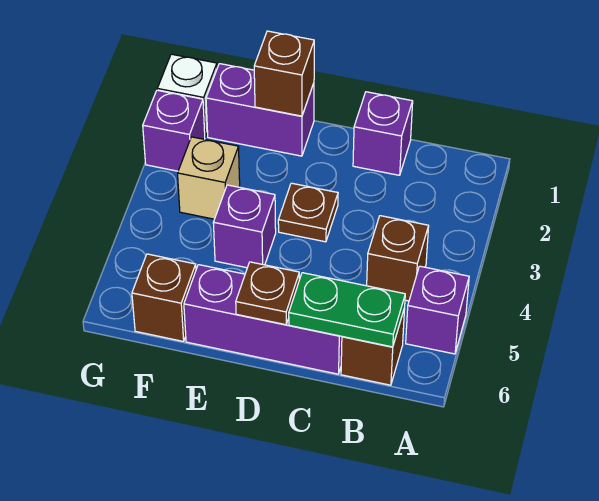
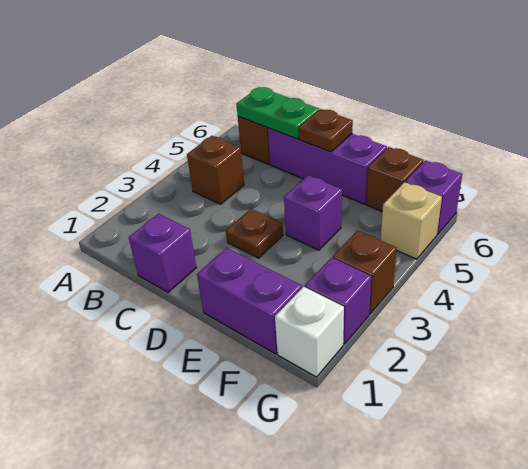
purple 1x1 brick [406,266,469,354] -> purple 1x1 brick moved to [405,160,462,235]
brown 1x1 brick [254,31,314,116] -> brown 1x1 brick moved to [333,231,397,314]
tan 1x1 brick [178,137,240,219] -> tan 1x1 brick moved to [381,182,442,259]

